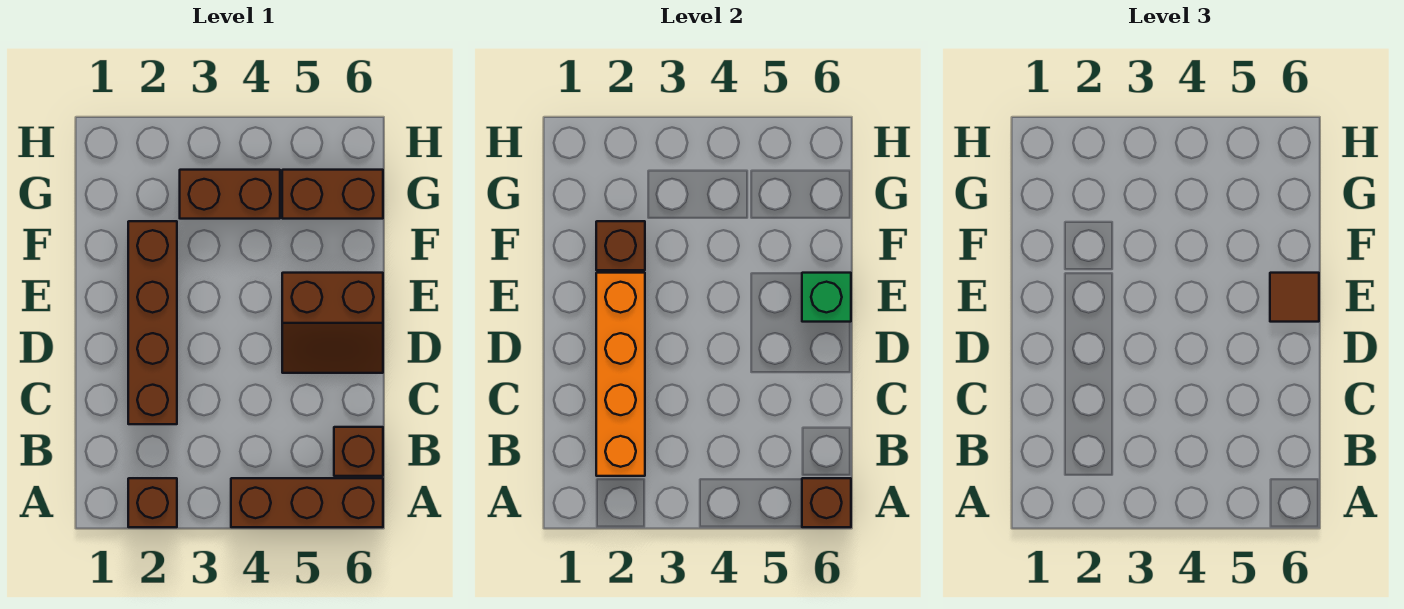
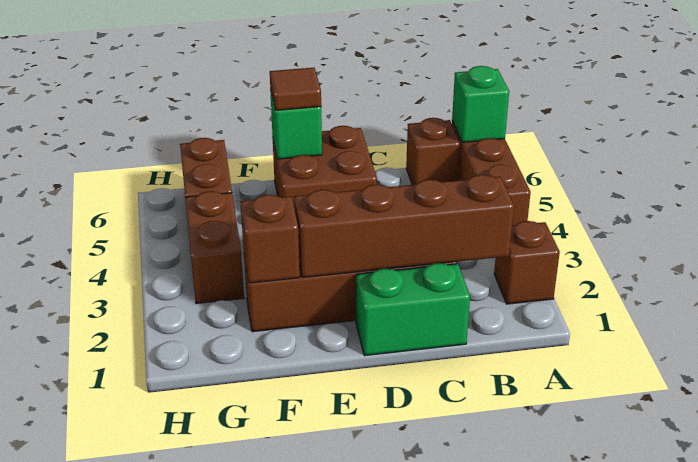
brown 1x1 brick [802,478,851,527] -> green 1x1 brick [452,66,509,142]
orange 1x4 brick [596,273,645,476] -> brown 1x4 brick [294,175,514,277]
none -> green 1x2 brick [356,263,470,356]
brown 2x2 slope [282,273,383,373] -> brown 2x2 brick [273,126,377,210]

